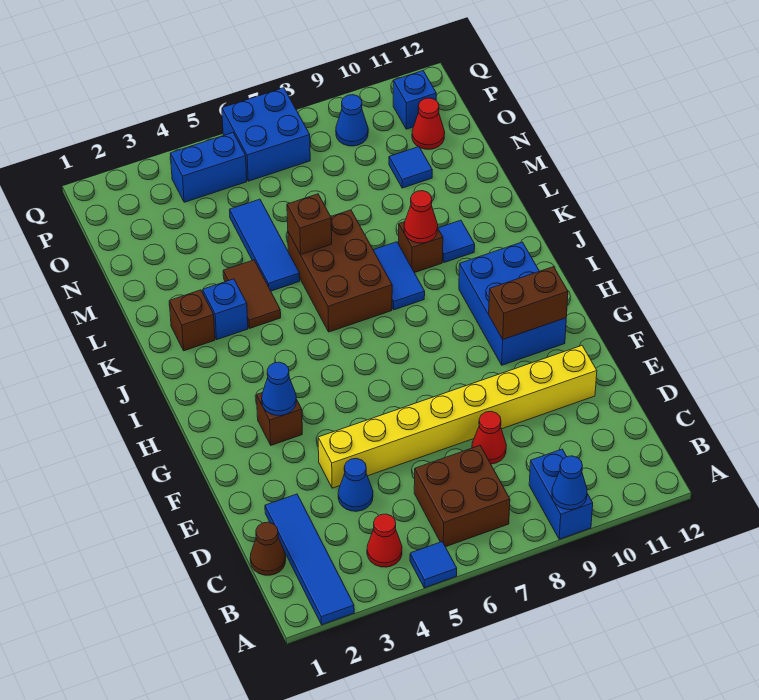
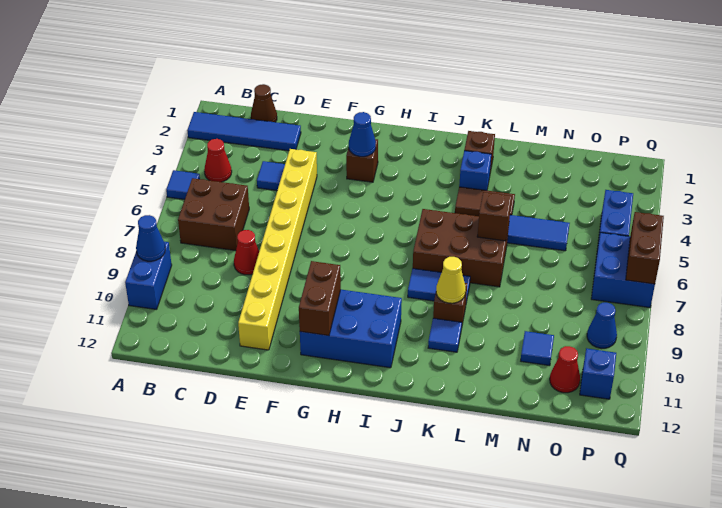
blue 1x2 brick [529,449,593,539] -> blue 1x2 brick turned to [125,242,172,309]
blue 1x1 cone [338,458,373,511] -> blue 1x1 tile [257,161,285,191]
red 1x1 cone [404,191,438,243] -> yellow 1x1 cone [436,257,466,303]
none -> brown 1x2 brick [626,212,664,284]

